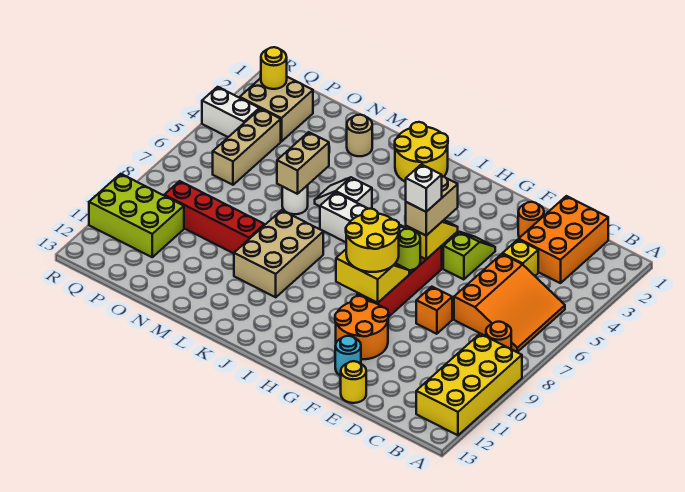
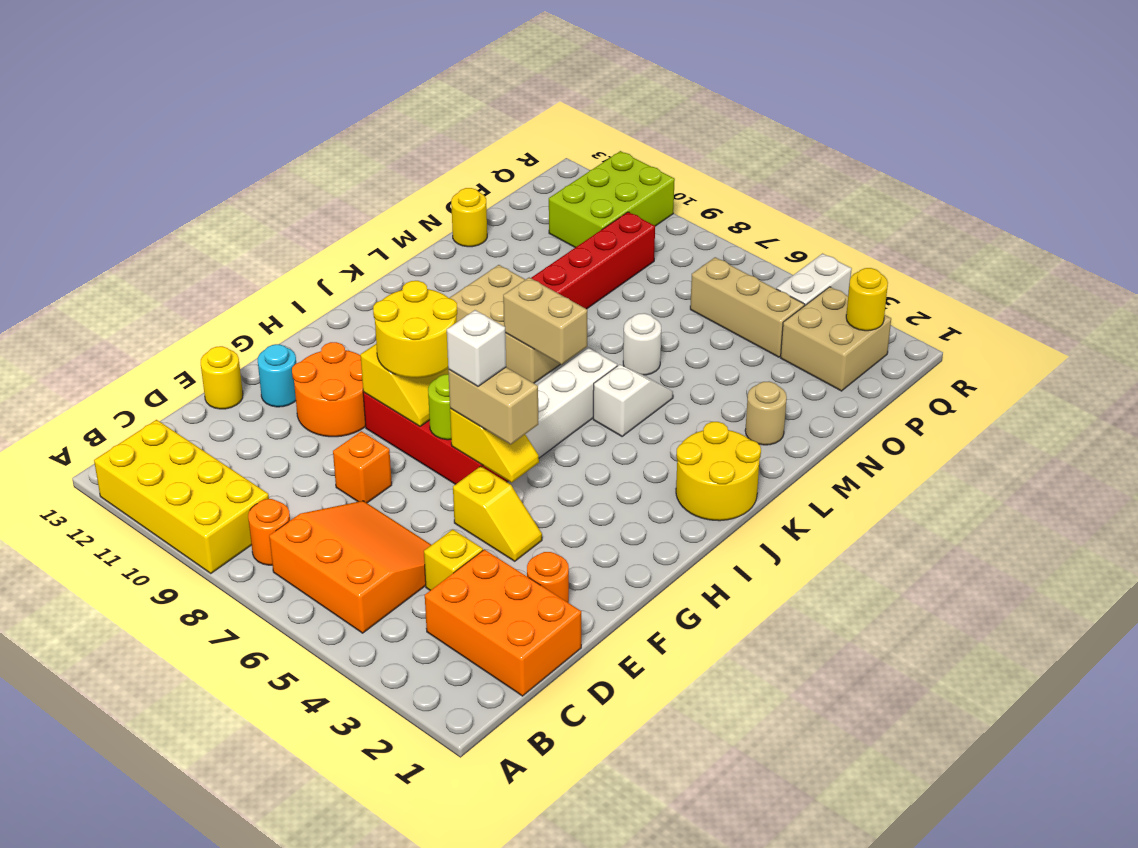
orange 3x3 slope [454,254,565,352] -> orange 3x3 slope turned to [269,501,431,633]
lime 1x2 slope [443,232,495,280] -> yellow 1x2 slope [453,466,542,561]
tan 1x2 brick [277,132,329,194] -> tan 1x2 brick moved to [503,277,587,365]
none -> yellow 1x1 round brick [451,188,487,247]

